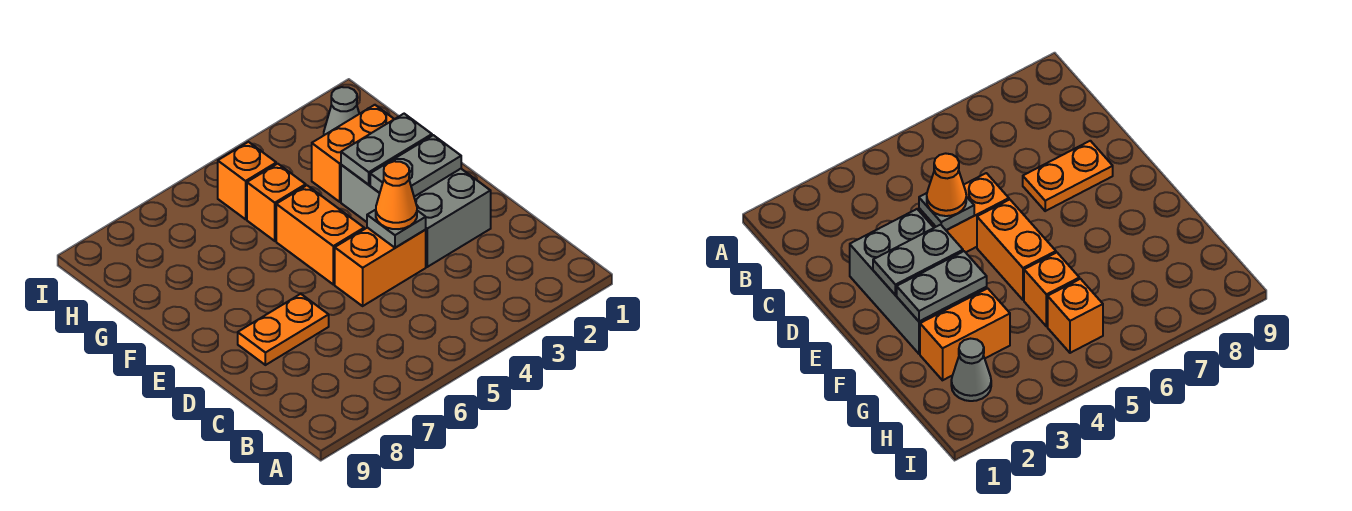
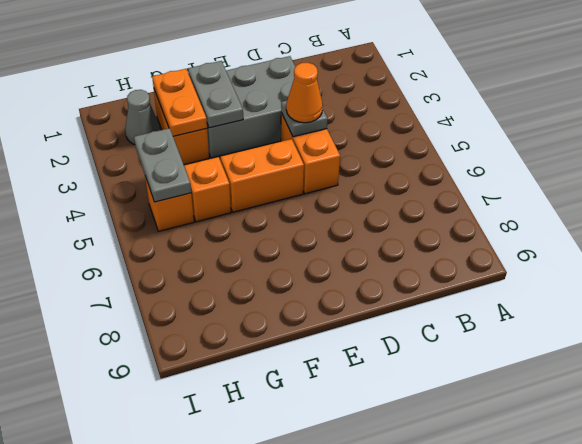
orange 1x2 plate [238,294,329,365] -> orange 1x2 plate moved to [152,69,207,136]
grey 1x2 plate [370,135,461,197] -> grey 1x2 plate moved to [134,128,191,202]

